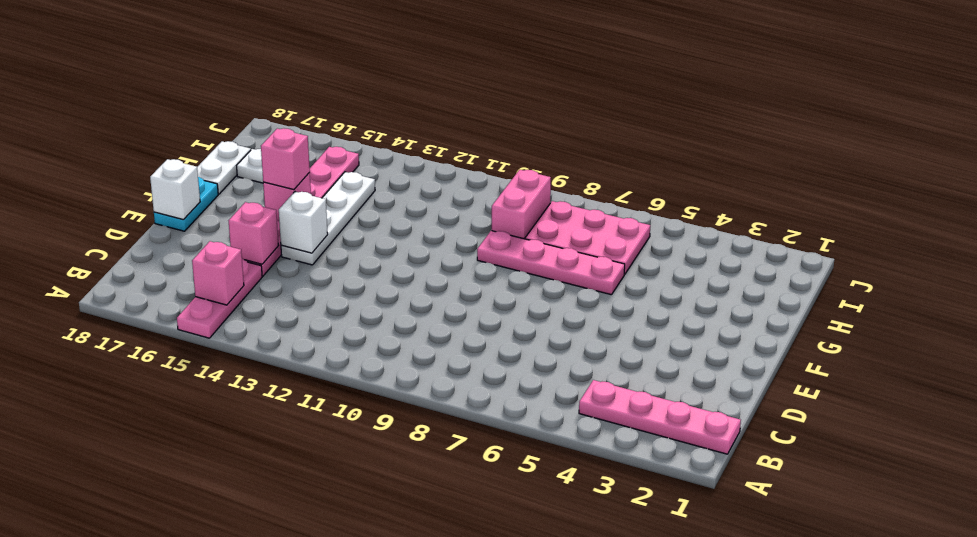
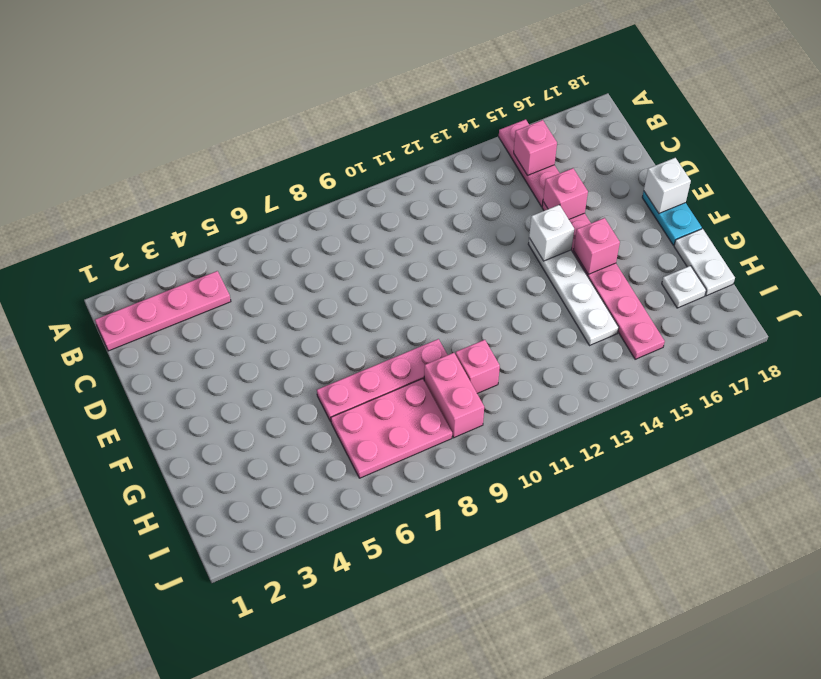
pink 1x1 brick [261,128,310,190] -> pink 1x1 brick moved to [455,340,500,393]

